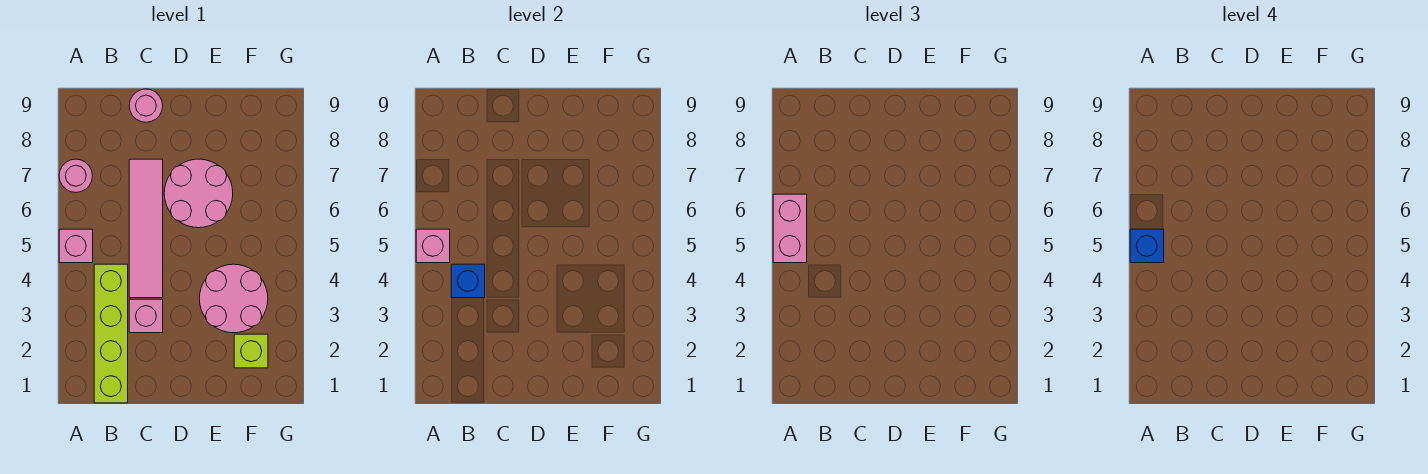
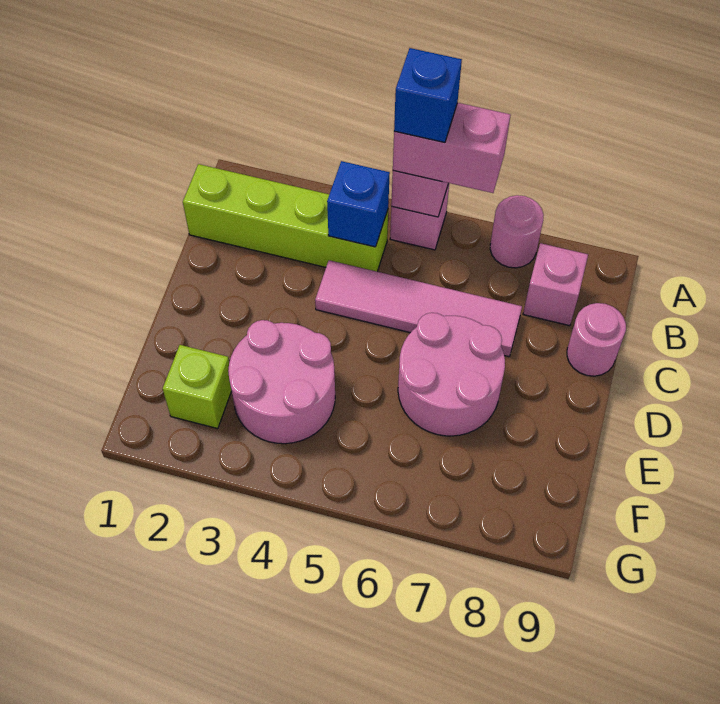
pink 1x1 brick [129,299,163,333] -> pink 1x1 brick moved to [523,243,588,326]

